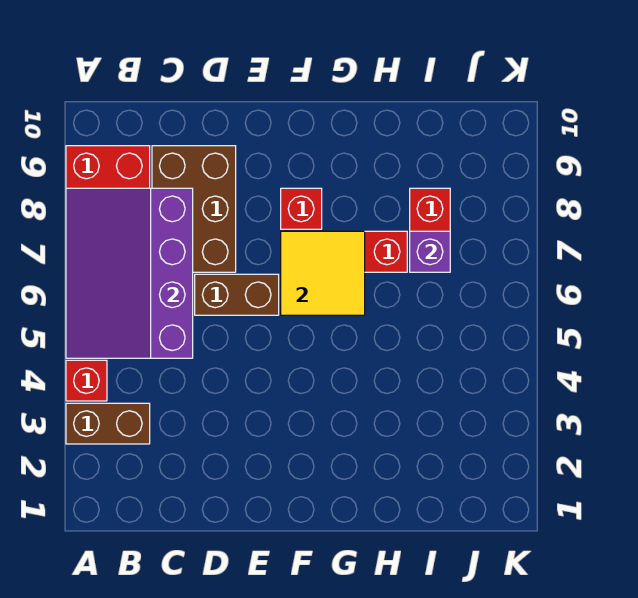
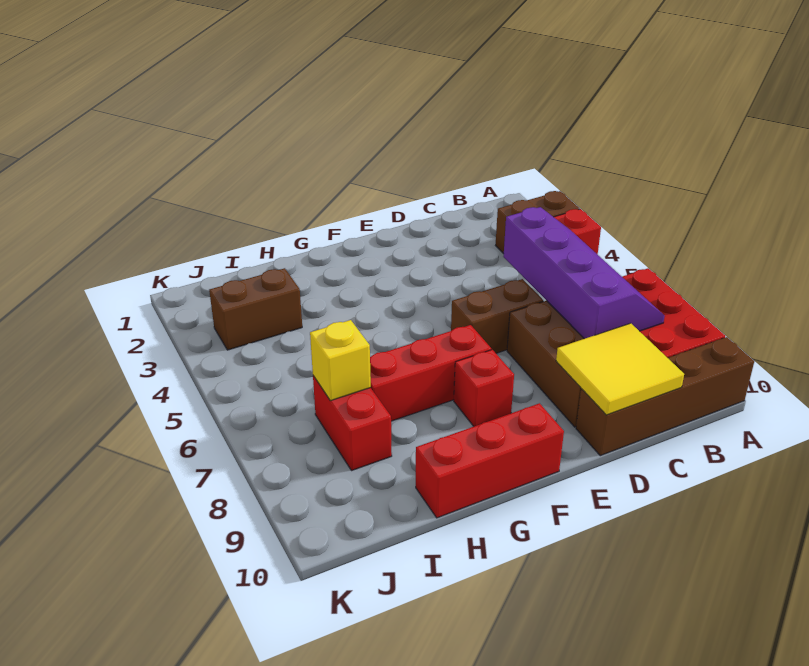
purple 3x4 slope [66,188,193,358] -> purple 2x4 slope [503,207,665,339]
none -> brown 1x4 brick [576,337,754,456]
yellow 2x2 tile [281,231,365,315] -> yellow 2x2 tile moved to [556,323,684,415]
none -> red 1x3 brick [416,403,564,518]
none -> brown 1x2 brick [209,268,302,350]
purple 1x1 brick [410,231,450,272] -> yellow 1x1 brick [310,320,371,401]

